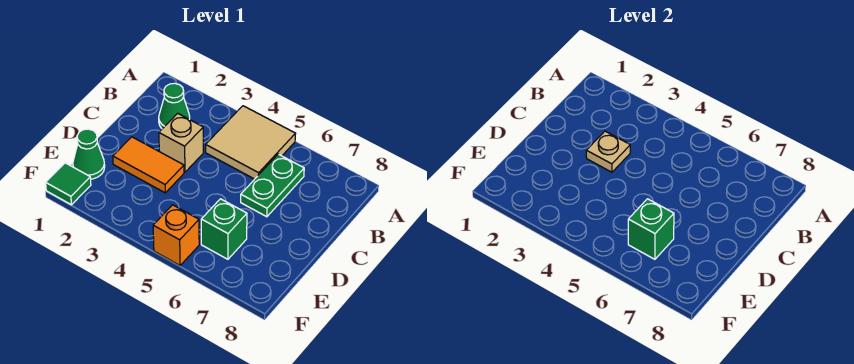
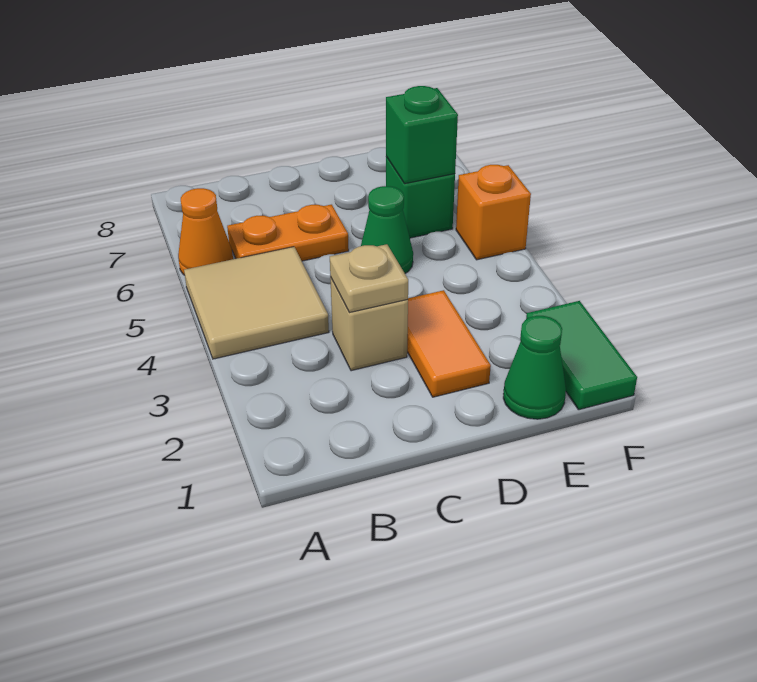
none -> orange 1x1 cone [178,188,233,275]
green 1x1 cone [159,83,190,129] -> green 1x1 cone moved to [361,186,413,273]
green 1x2 plate [241,154,304,217] -> orange 1x2 plate [227,205,349,261]
green 1x1 tile [46,163,91,205] -> green 1x2 tile [526,301,637,410]

